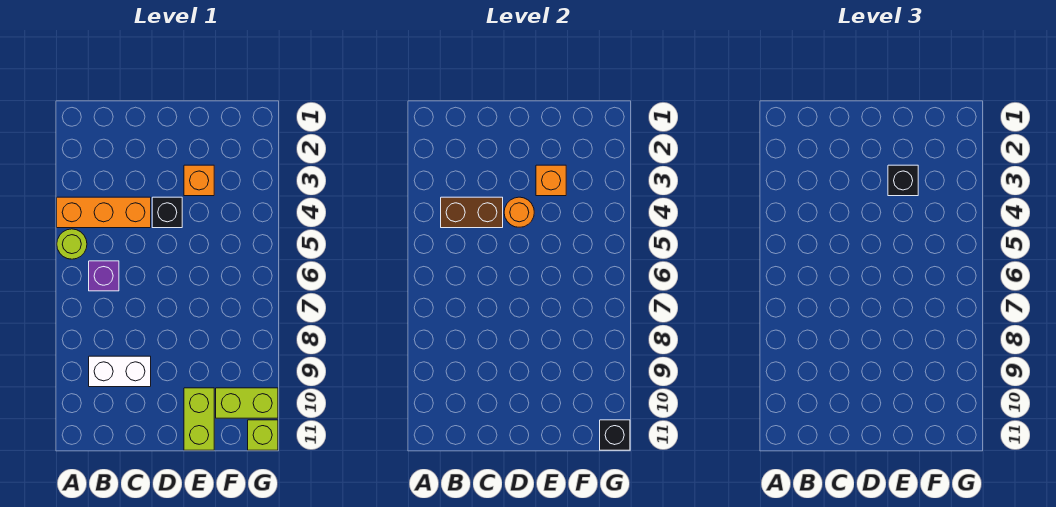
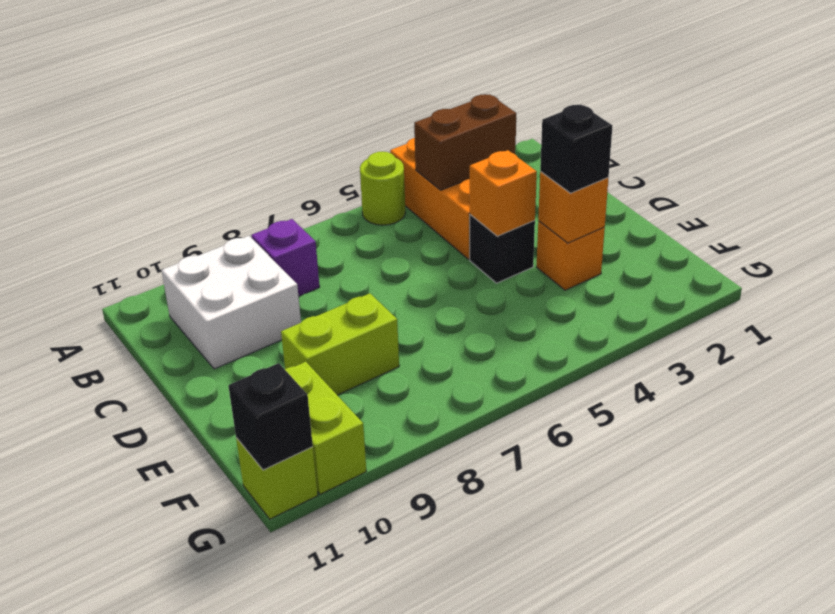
brown 1x2 brick [441,197,503,228] -> brown 1x2 brick turned to [414,94,516,190]
purple 1x1 brick [89,261,119,291] -> purple 1x1 brick moved to [251,219,320,296]
white 1x2 brick [89,356,151,387] -> white 2x2 brick [162,236,301,369]
orange 1x1 round brick [504,197,534,227] -> orange 1x1 brick [470,150,537,236]
lime 1x2 brick [184,388,214,450] -> lime 1x2 brick moved to [281,293,399,395]

